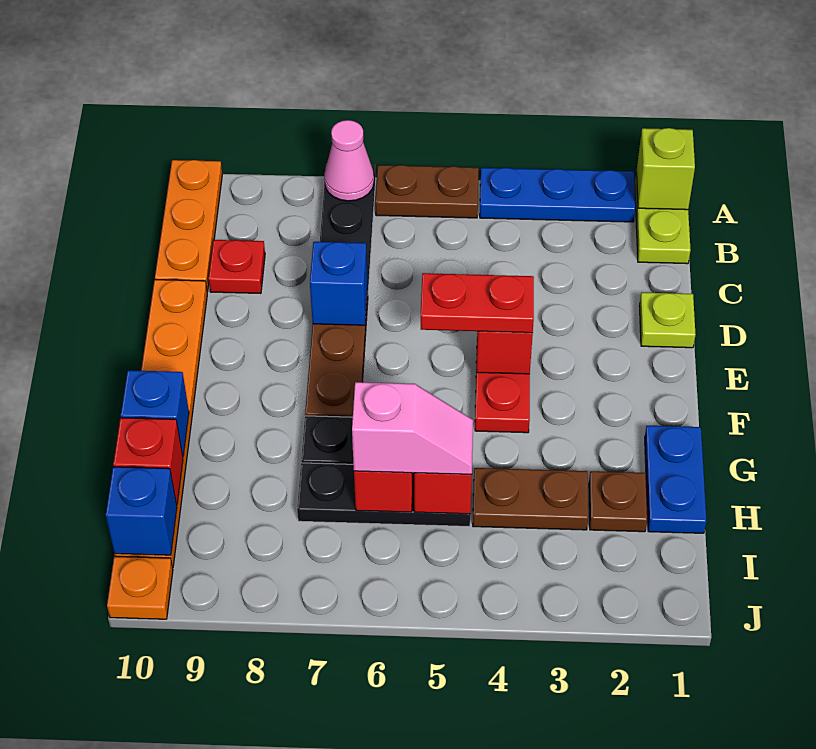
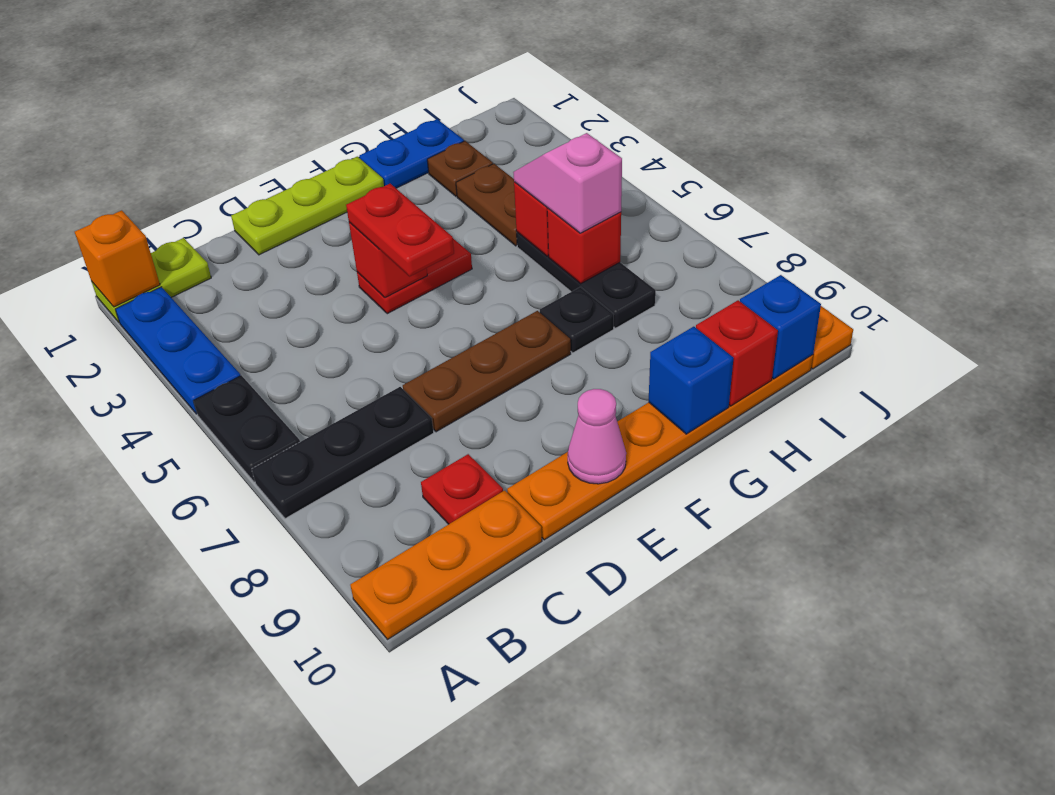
lime 1x1 brick [637,128,695,210] -> orange 1x1 brick [75,210,160,307]
brown 1x2 plate [375,165,479,218] -> black 1x2 plate [194,376,300,482]
pink 1x1 cone [324,120,374,201] -> pink 1x1 cone moved to [568,389,626,484]
lime 1x1 plate [639,292,696,348] -> lime 1x3 plate [231,157,384,255]
blue 1x1 brick [310,242,367,325] -> none

